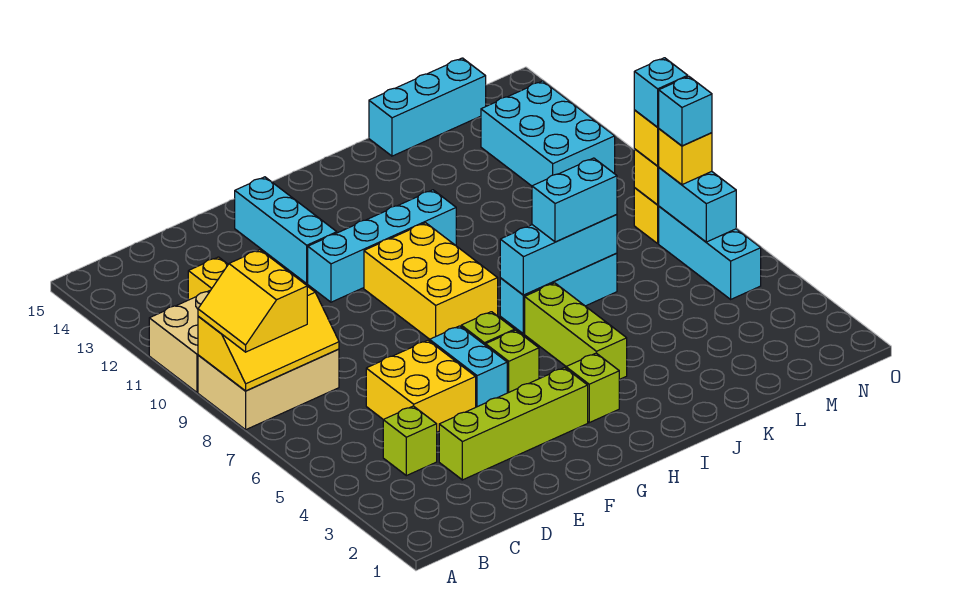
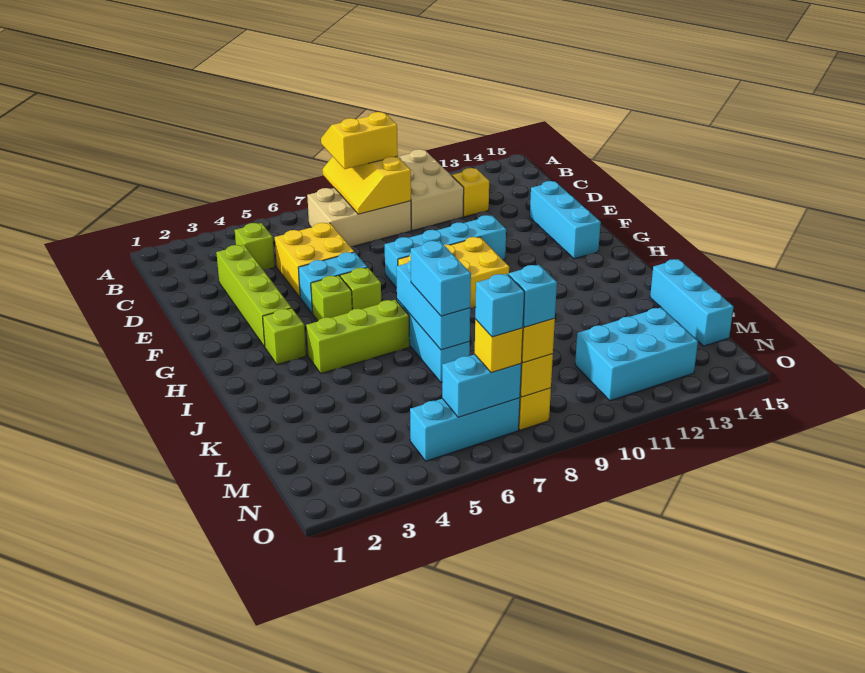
tan 2x3 brick [198,349,339,430] -> tan 2x3 brick turned to [307,188,411,246]
cyan 1x4 brick [308,190,456,302] -> cyan 1x4 brick turned to [385,215,506,288]
cyan 1x3 brick [235,177,337,283] -> cyan 1x3 brick turned to [530,181,601,259]

